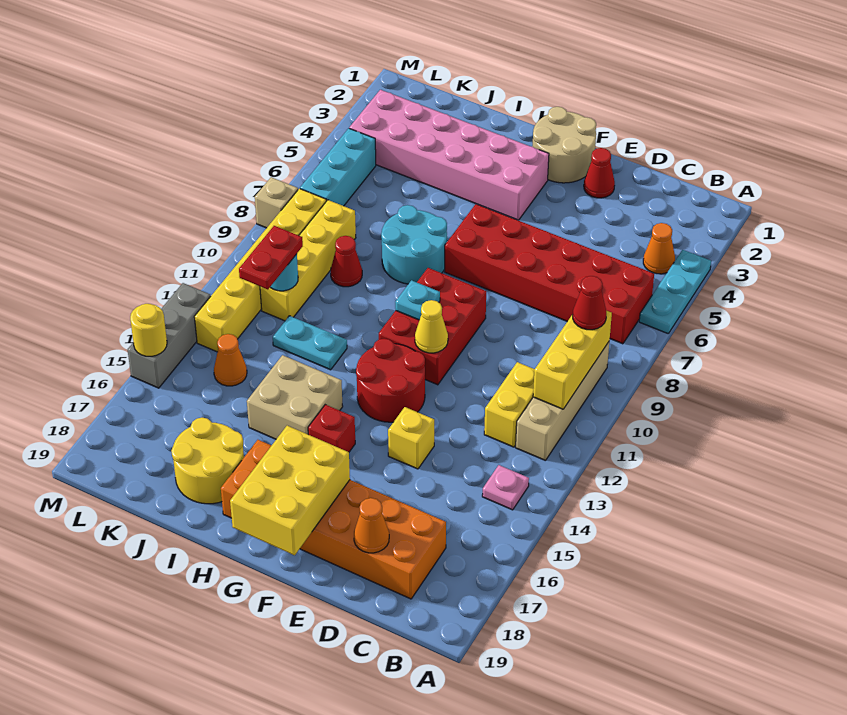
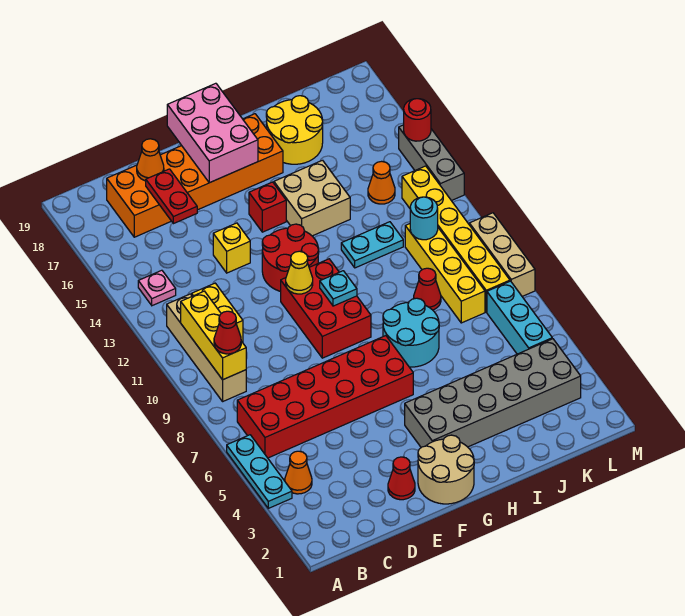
yellow 2x3 brick [230,426,350,555] -> pink 2x3 brick [167,83,258,183]
pink 2x6 brick [349,90,549,220] -> grey 2x6 brick [405,339,581,447]
red 1x2 plate [239,226,303,289] -> red 1x2 plate moved to [146,169,197,224]
tan 1x1 brick [255,177,298,228] -> tan 1x3 brick [469,213,535,296]
yellow 1x1 round brick [130,304,167,356] -> red 1x1 round brick [404,99,431,141]

